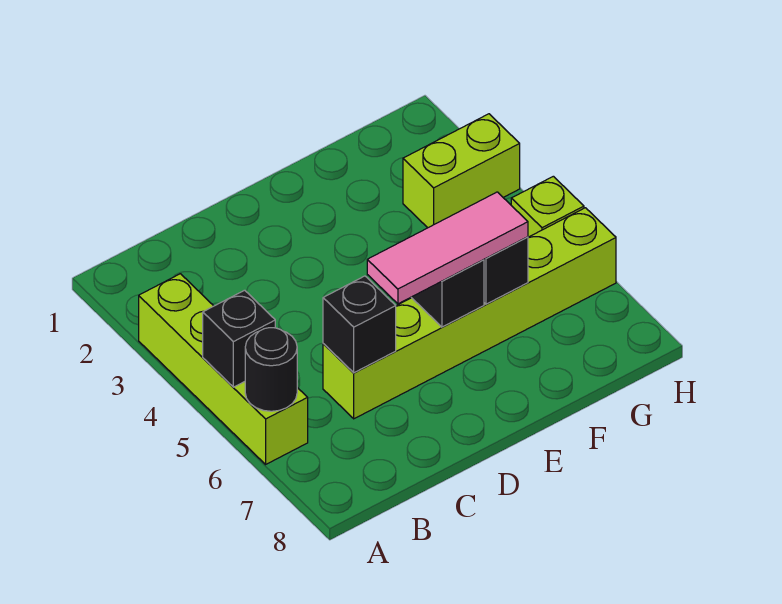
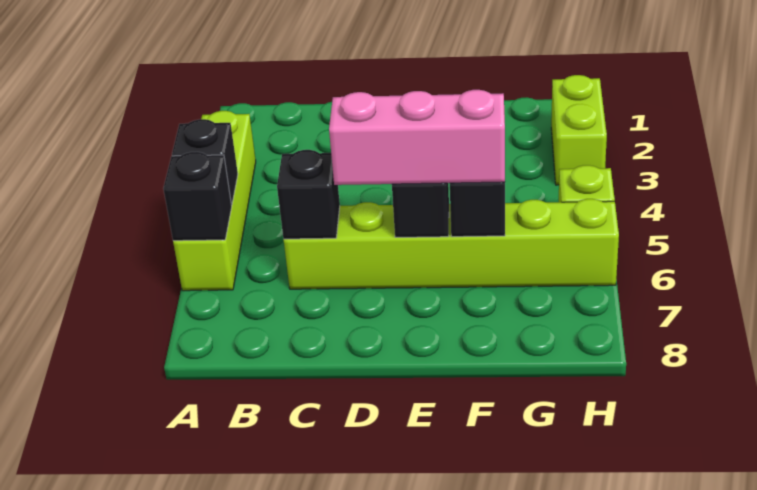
black 1x1 round brick [245,328,297,411] -> black 1x1 brick [163,152,232,241]
pink 1x3 tile [367,192,528,304] -> pink 1x3 brick [329,90,505,185]
lime 1x2 brick [403,114,520,228] -> lime 1x2 brick turned to [551,75,607,185]

